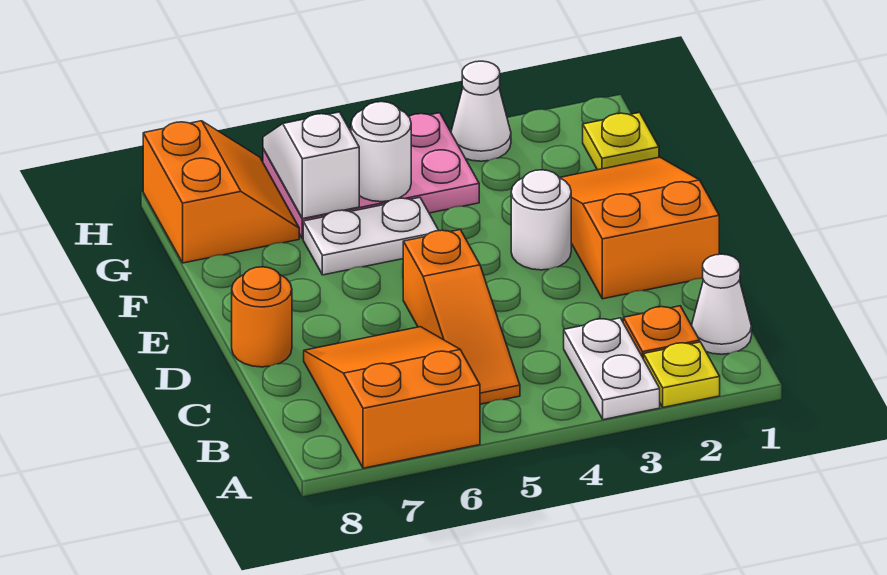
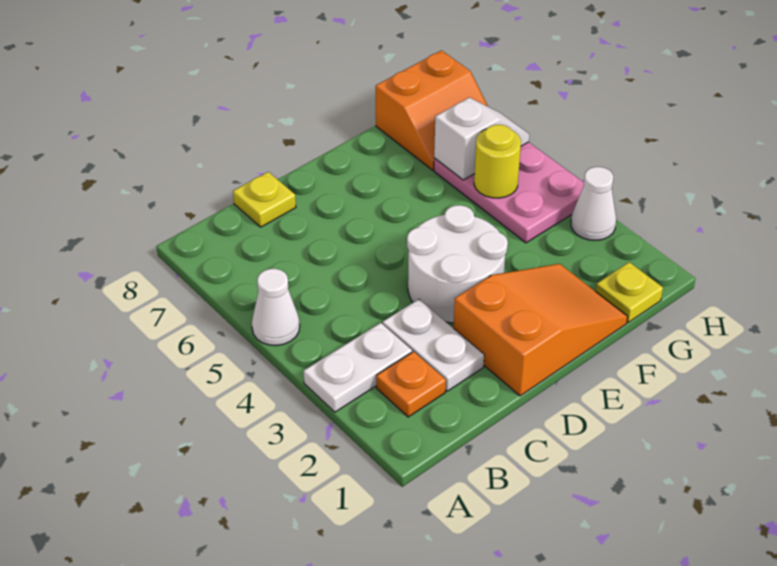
yellow 1x1 plate [644,342,720,407] -> yellow 1x1 plate moved to [233,172,296,227]
orange 2x3 slope [304,327,480,468] -> none
white 1x1 cone [692,254,752,354] -> white 1x1 cone moved to [252,269,300,346]
orange 1x3 slope [403,230,520,404] -> none
orange 1x1 round brick [232,267,292,367] -> none
white 1x1 round brick [511,170,571,270] -> white 2x2 round brick [407,205,508,323]
white 1x2 plate [303,197,439,275] -> white 1x2 plate moved to [383,299,484,391]
white 1x1 round brick [351,102,411,202] -> yellow 1x1 round brick [474,125,521,198]

